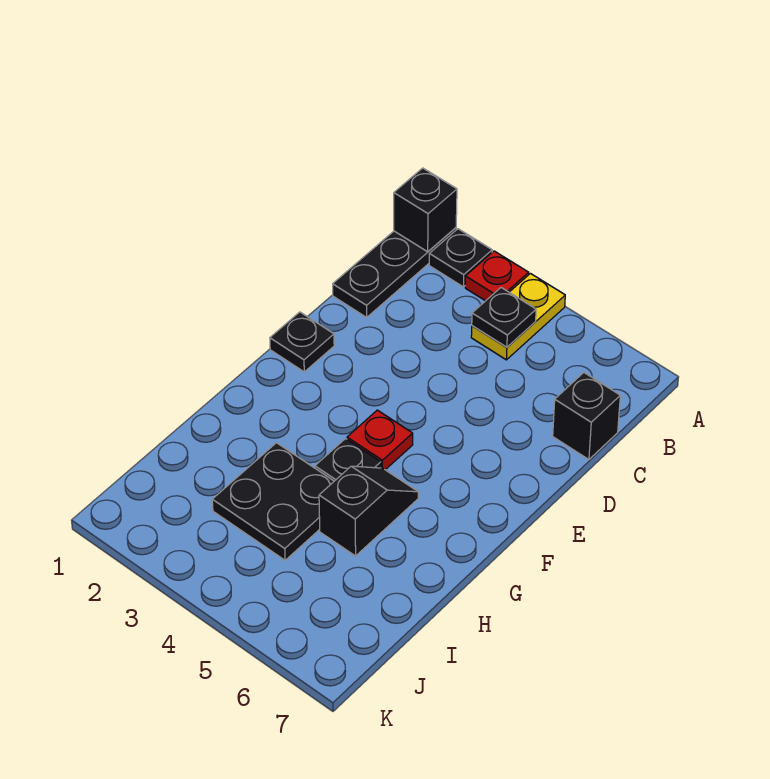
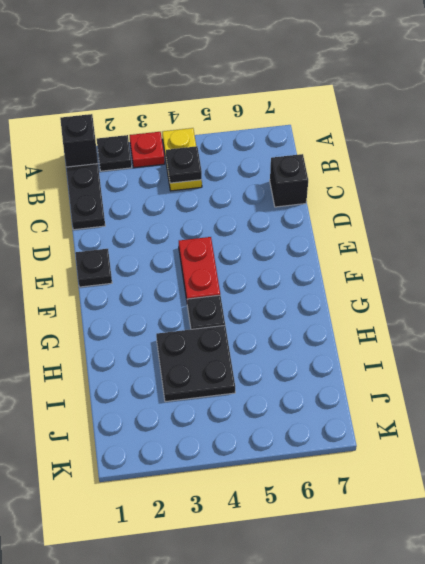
red 1x1 plate [347,410,413,470] -> red 1x2 plate [179,237,220,300]
black 1x2 slope [319,466,418,556] -> none

